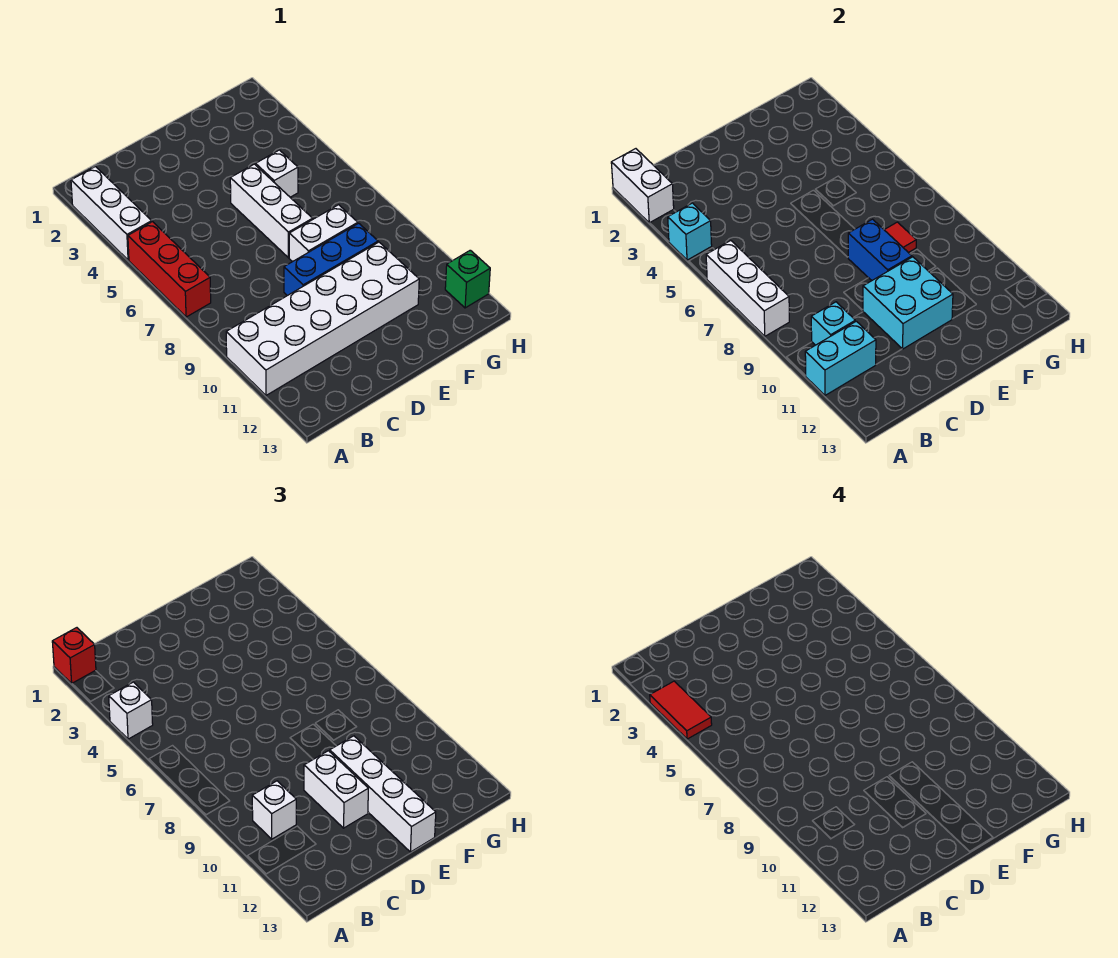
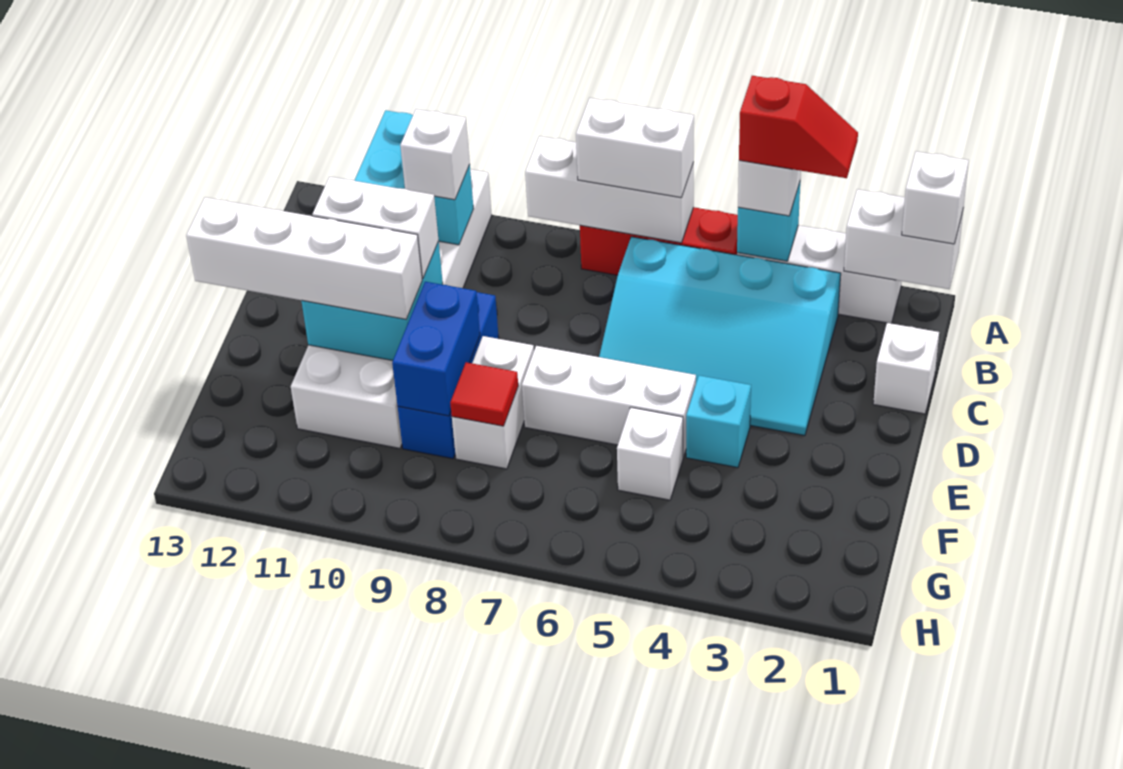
red 1x1 brick [52,628,96,683] -> white 1x1 brick [902,151,969,244]
red 1x2 tile [650,681,712,739] -> red 1x2 slope [739,76,858,178]
none -> white 1x2 brick [576,98,694,198]
none -> cyan 3x4 slope [599,237,841,436]
none -> white 1x1 brick [873,323,939,414]
none -> cyan 1x1 brick [686,375,751,468]
blue 1x2 brick [848,219,912,280] -> blue 1x2 brick turned to [392,282,480,416]
green 1x1 brick [445,250,490,308] -> none

